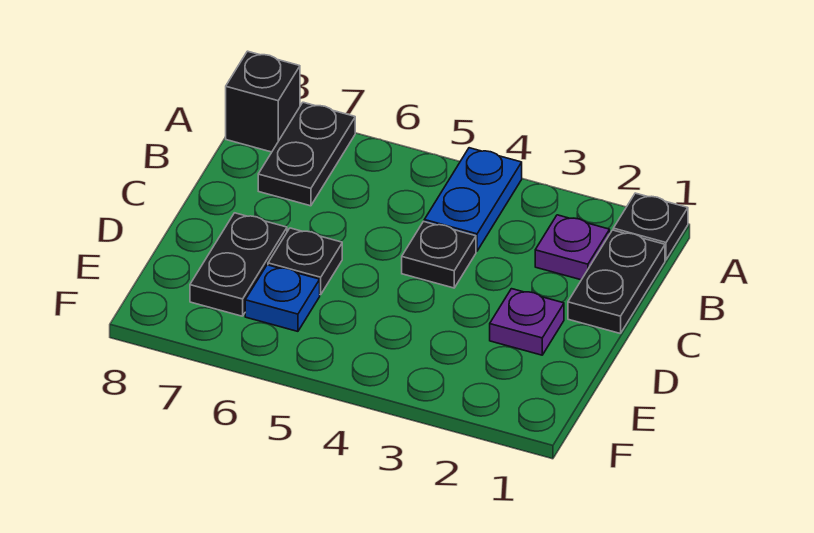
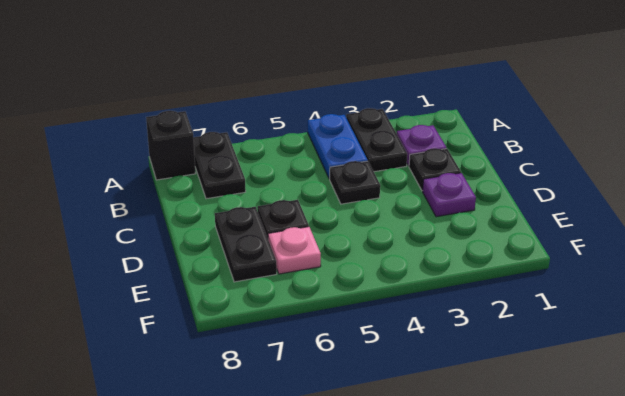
black 1x1 plate [613,193,688,260] -> black 1x1 plate moved to [409,148,461,191]
black 1x2 plate [568,230,665,334] -> black 1x2 plate moved to [346,108,407,172]
blue 1x1 plate [245,265,320,331] -> pink 1x1 plate [268,227,321,274]

